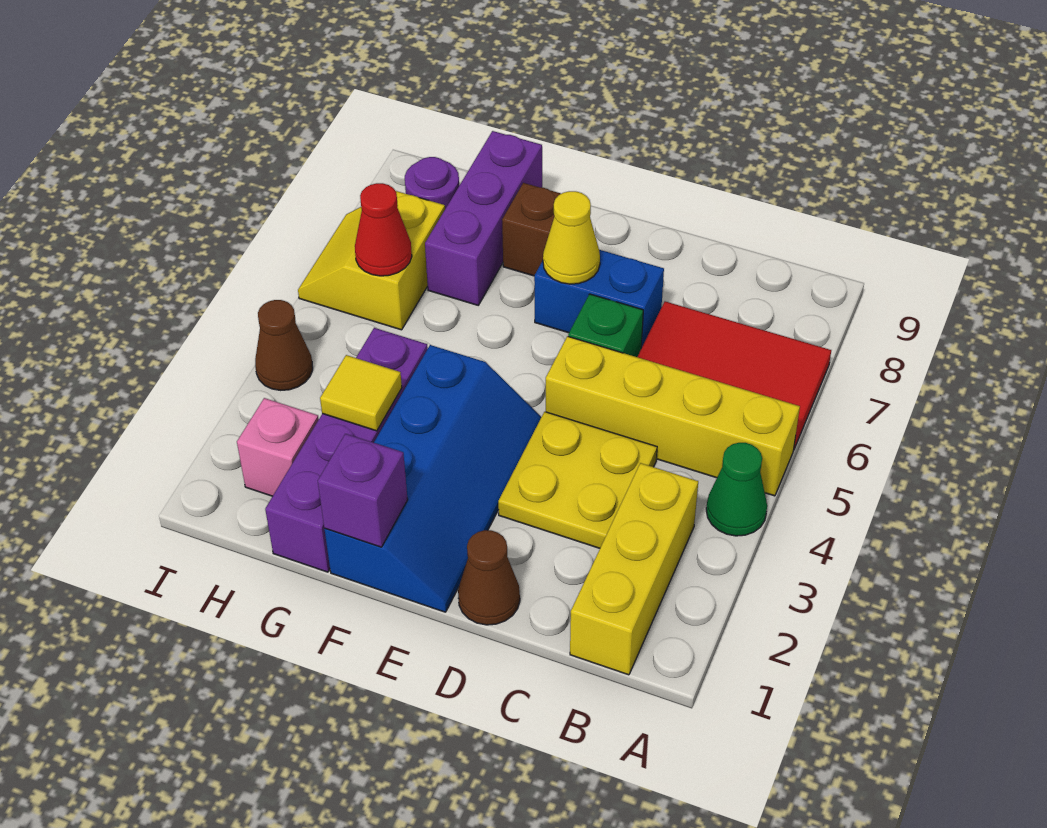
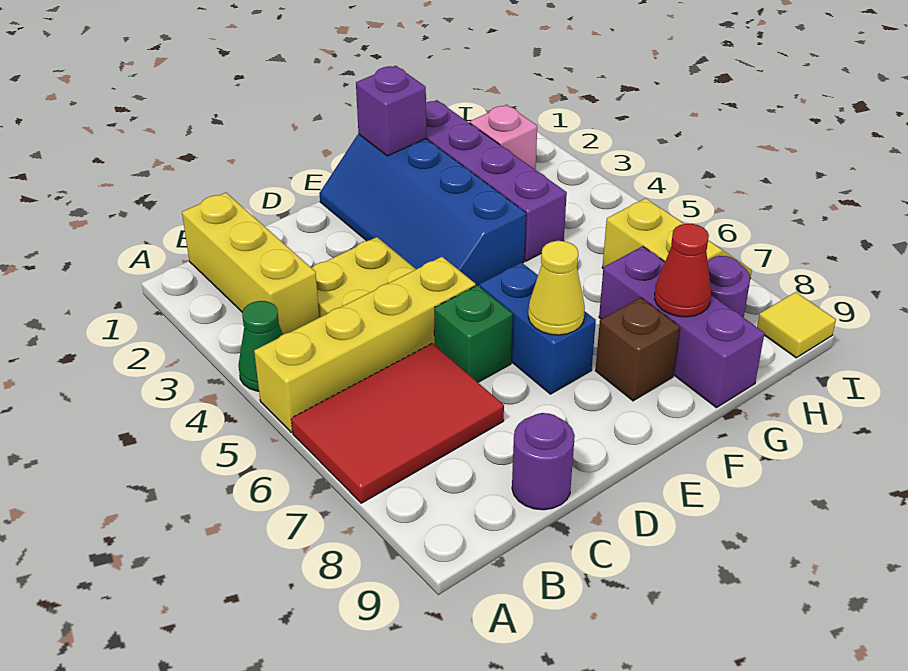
none -> purple 1x1 round brick [512,413,575,510]
brown 1x1 cone [458,530,520,625] -> none
blue 1x2 brick [534,250,664,348] -> blue 1x2 brick turned to [480,262,596,394]
yellow 1x1 tile [320,355,402,431] -> yellow 1x1 tile moved to [757,292,836,358]
red 1x1 cone [355,183,412,276] -> red 1x1 cone moved to [655,224,711,317]
brown 1x1 cone [255,300,313,390] -> none

